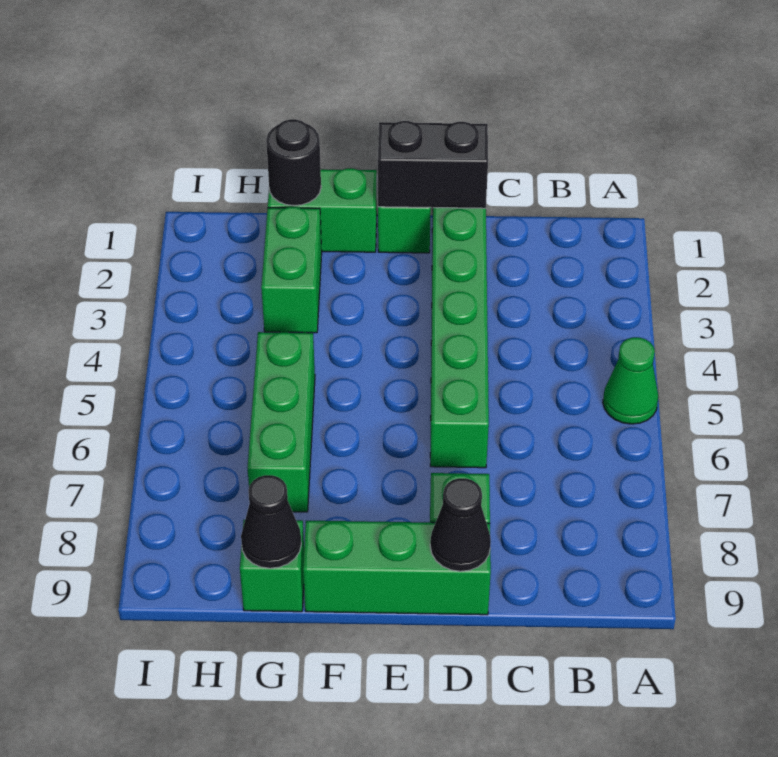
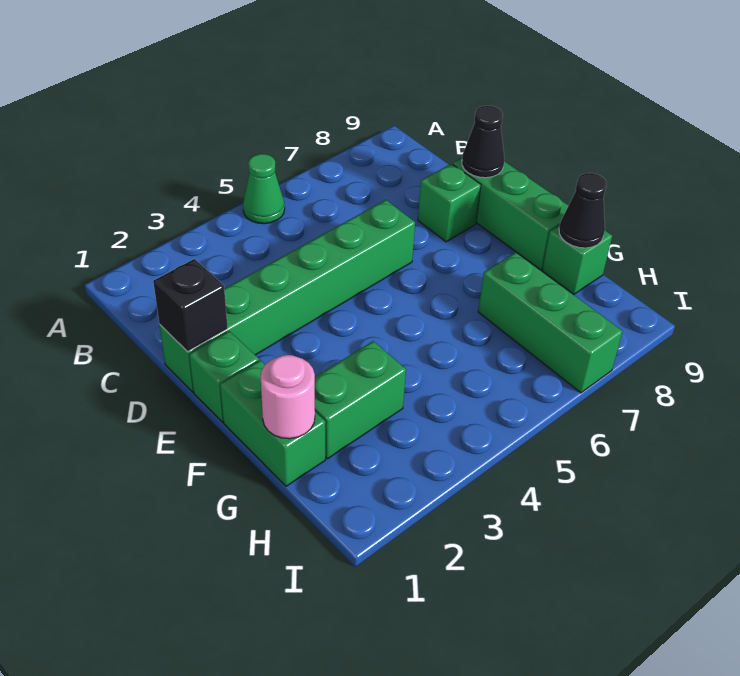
black 1x2 brick [378,121,488,208] -> black 1x1 brick [153,259,228,352]
black 1x1 round brick [266,119,321,206] -> pink 1x1 round brick [261,355,315,439]
green 1x3 brick [247,332,315,512] -> green 1x3 brick turned to [478,252,623,393]

